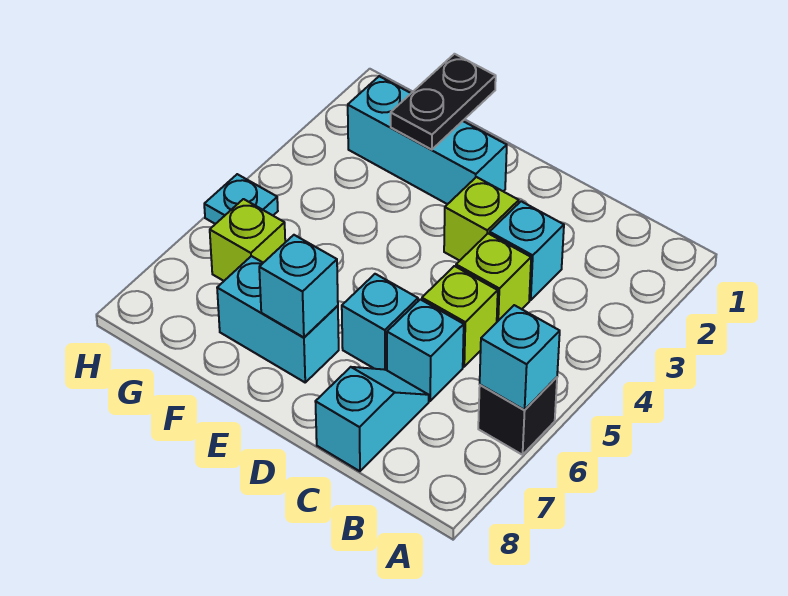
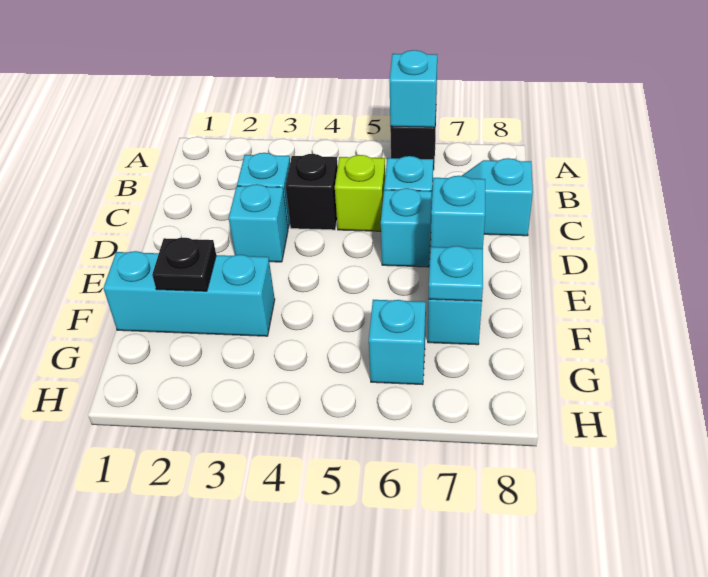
lime 1x1 brick [456,234,531,322] -> black 1x1 brick [286,154,338,230]
lime 1x1 brick [444,177,519,261] -> cyan 1x1 brick [229,184,288,262]
cyan 1x3 brick [348,76,507,204] -> cyan 1x3 brick turned to [103,251,275,336]
black 1x2 plate [391,54,496,150] -> black 1x1 plate [152,238,216,291]
lime 1x1 brick [210,199,285,281] -> cyan 1x1 brick [369,300,426,385]
cyan 1x1 plate [204,174,278,224] -> cyan 1x1 plate moved to [429,246,483,301]

